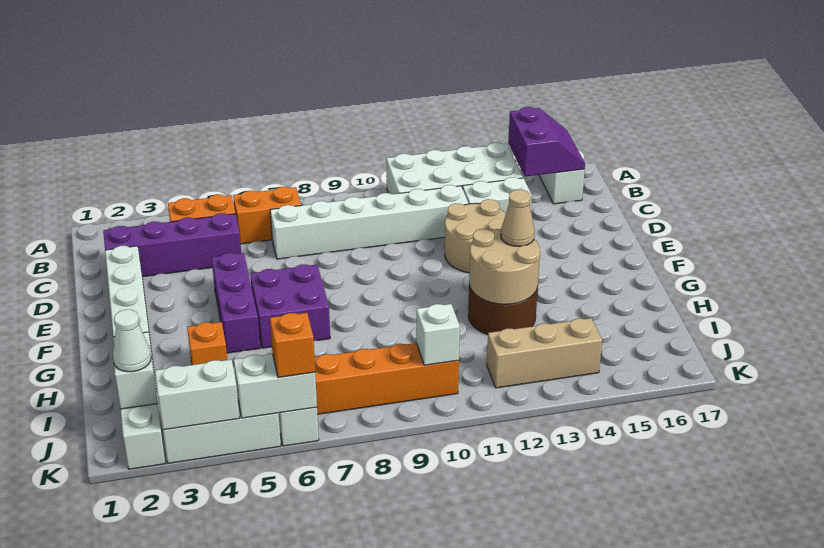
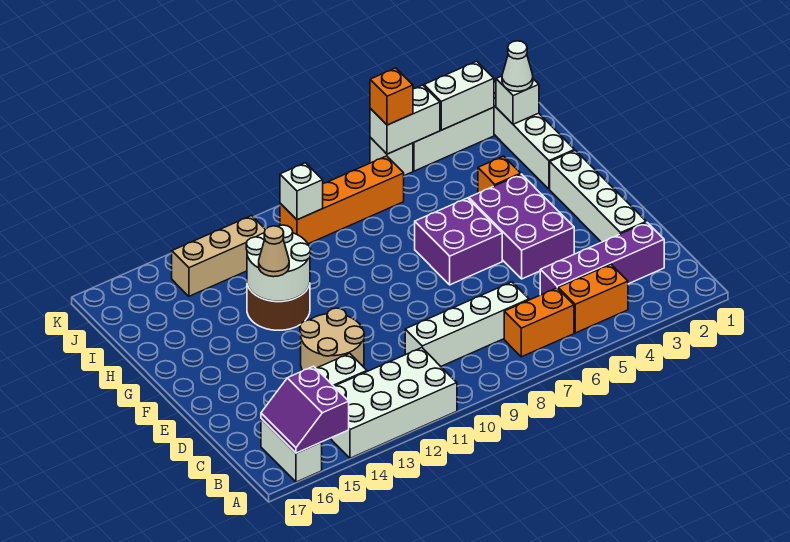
white 1x6 brick [270,185,469,259] -> white 1x4 brick [405,282,529,366]
purple 1x3 brick [211,253,260,353] -> purple 2x3 brick [469,174,574,279]
tan 2x2 round brick [469,229,540,304] -> white 2x2 round brick [246,225,311,301]

